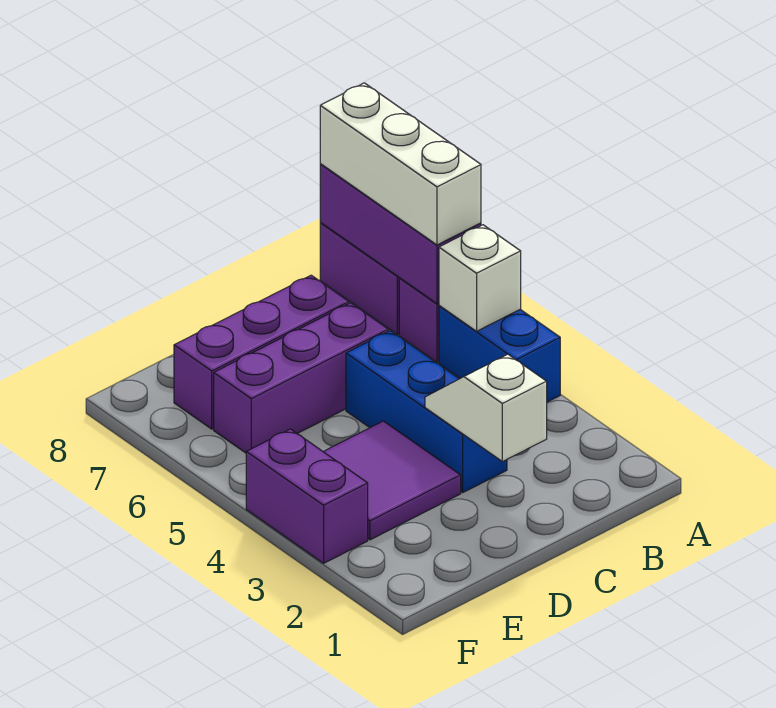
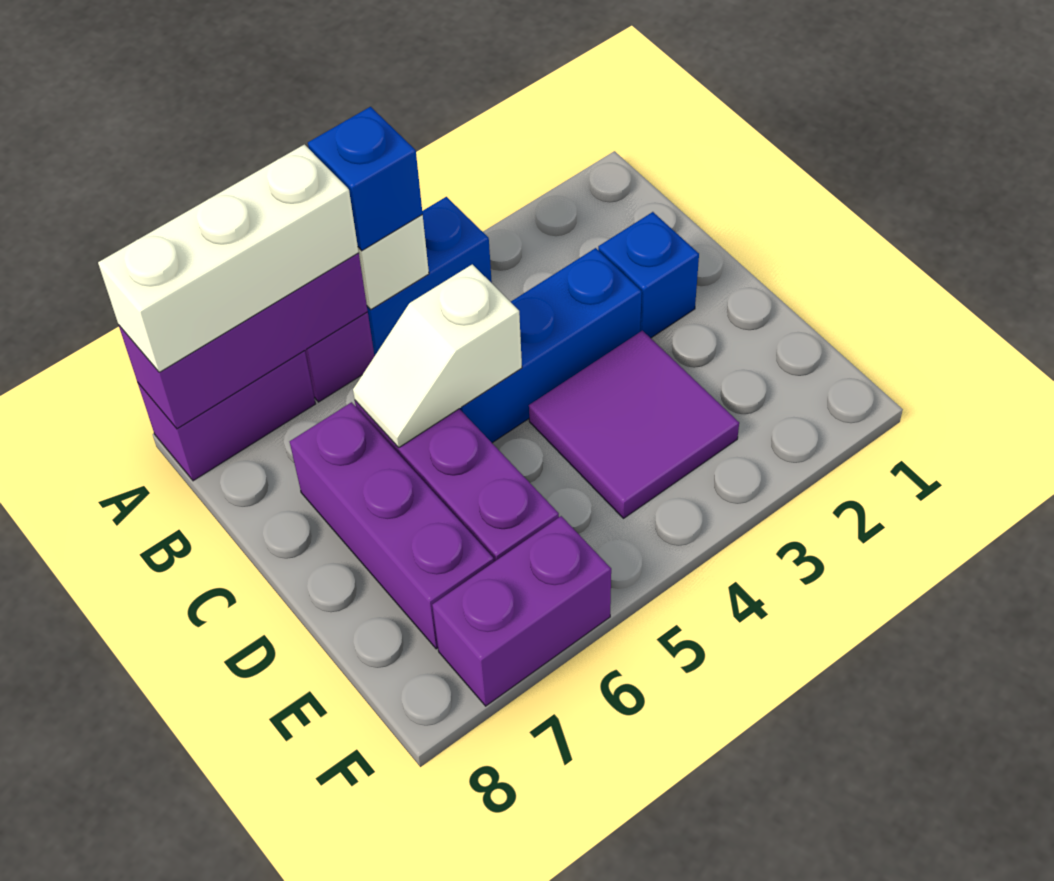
none -> blue 1x1 brick [308,107,423,251]
none -> blue 1x1 brick [598,212,699,338]
white 1x2 slope [425,354,547,462] -> white 1x2 slope moved to [353,264,522,447]
purple 1x2 brick [246,429,368,563] -> purple 1x2 brick moved to [432,516,611,706]

